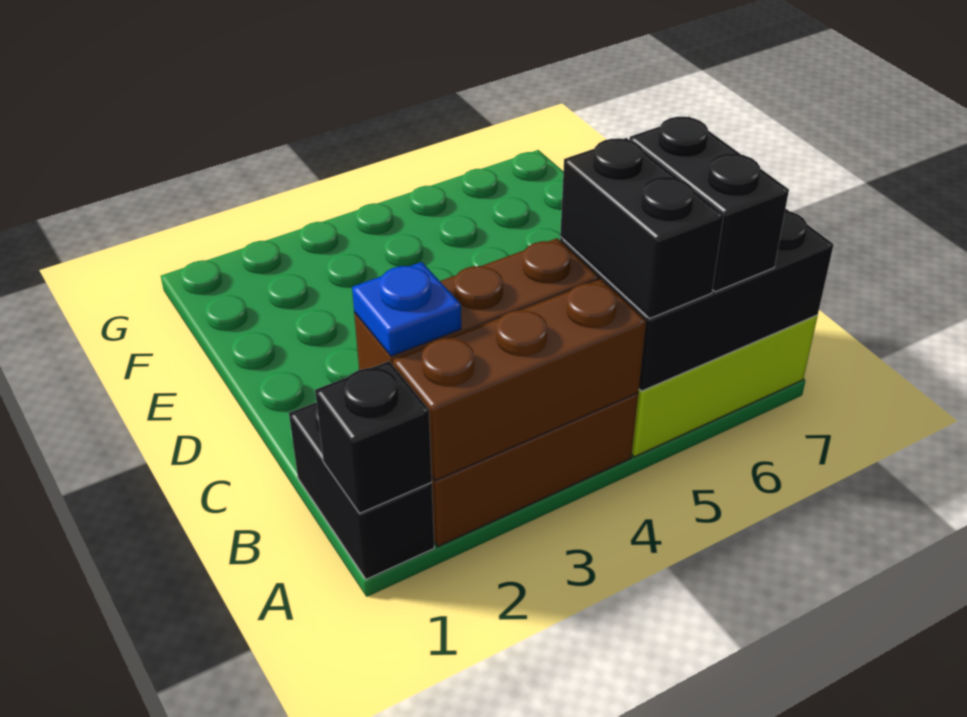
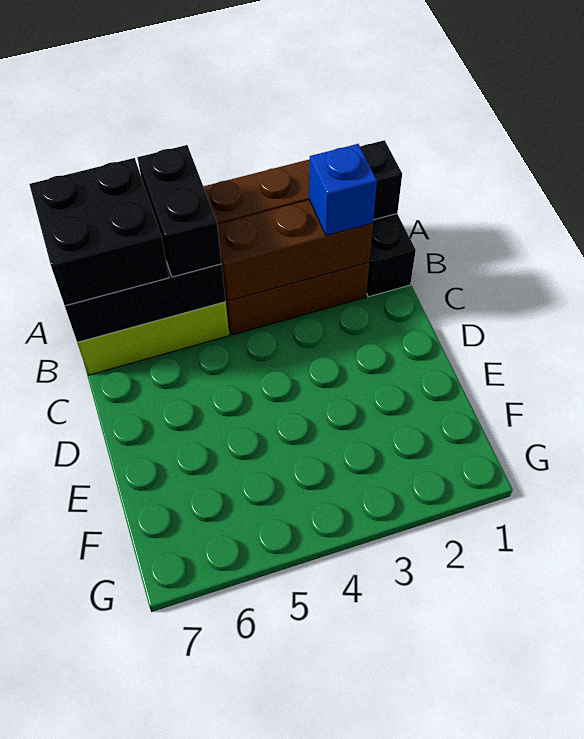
black 1x2 brick [629,117,789,292] -> black 2x2 brick [29,158,169,306]
blue 1x1 plate [352,262,461,356] -> blue 1x1 brick [309,144,377,236]

